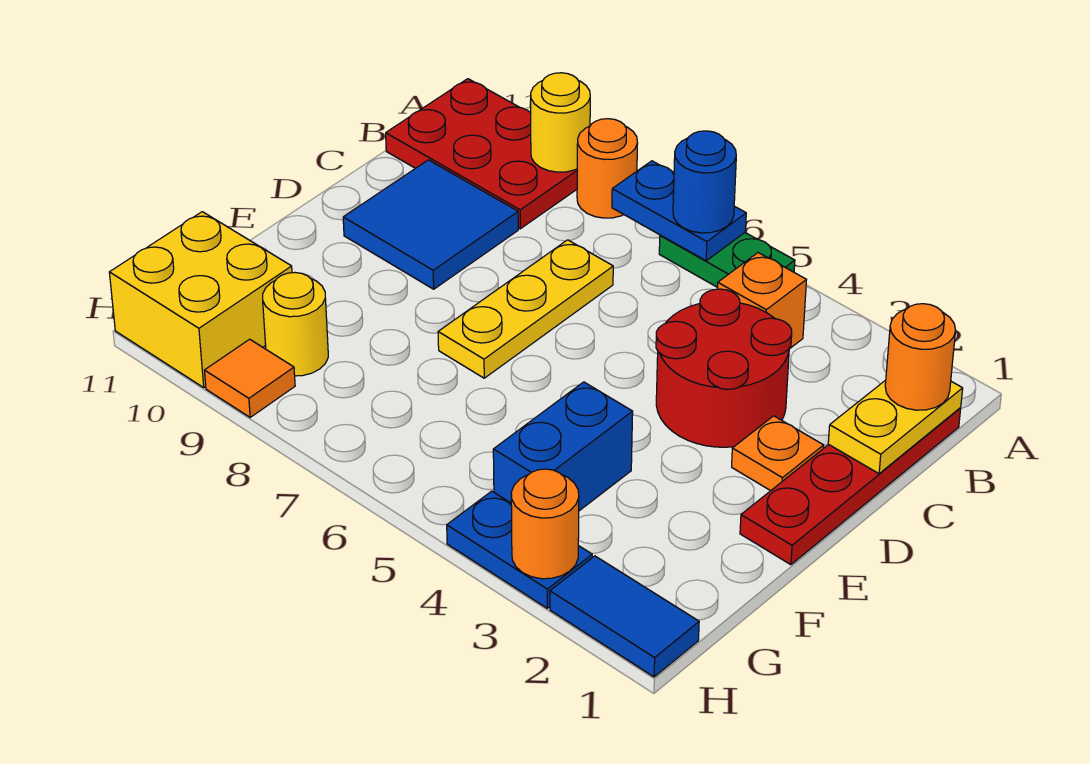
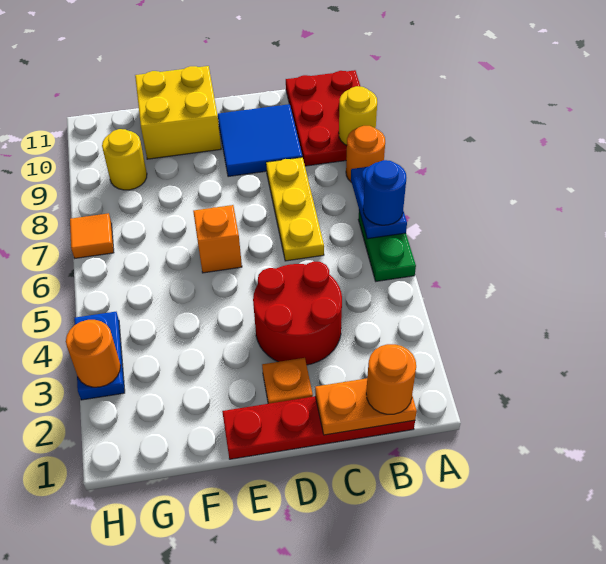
yellow 1x2 plate [828,380,963,474] -> orange 1x2 plate [315,378,417,435]
orange 1x1 brick [718,253,806,349] -> orange 1x1 brick moved to [193,205,242,273]
yellow 1x3 plate [438,240,613,378] -> yellow 1x3 plate turned to [266,157,324,261]
blue 1x2 brick [493,382,633,511] -> none
yellow 2x2 brick [109,212,292,387] -> yellow 2x2 brick moved to [135,66,221,159]
blue 1x2 tile [550,556,699,677] -> none
orange 1x1 tile [204,339,295,417] -> orange 1x1 tile moved to [70,213,114,258]

